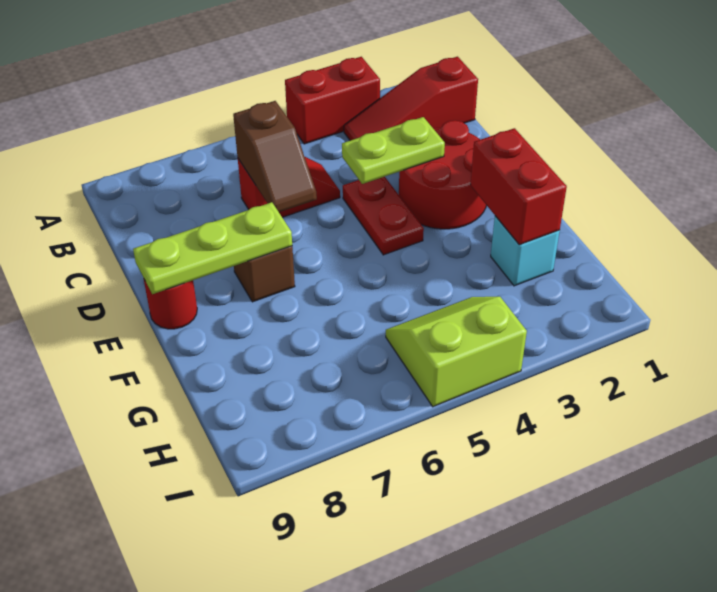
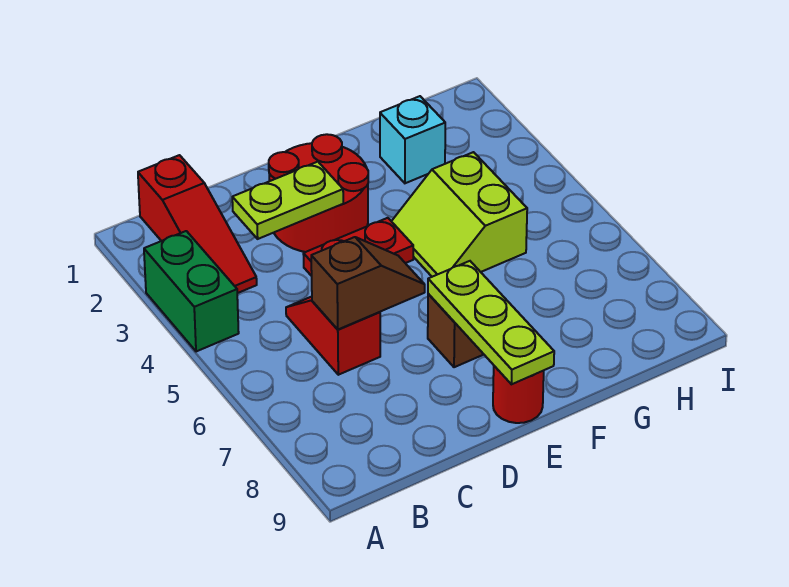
red 1x2 brick [285,57,380,144] -> green 1x2 brick [144,231,239,351]
lime 1x2 plate [342,117,445,184] -> lime 1x2 plate turned to [232,162,343,239]
red 1x2 brick [470,128,567,245] -> none
lime 2x2 slope [386,297,527,407] -> lime 2x2 slope moved to [392,152,527,277]

